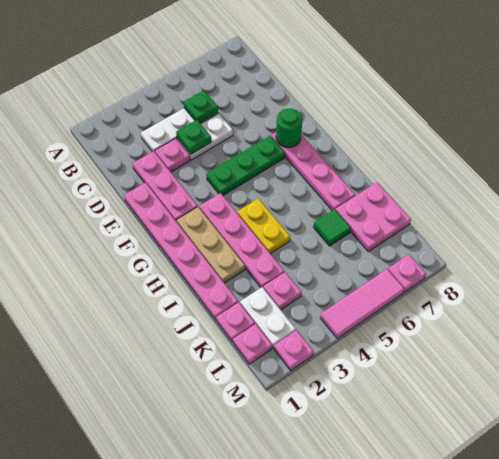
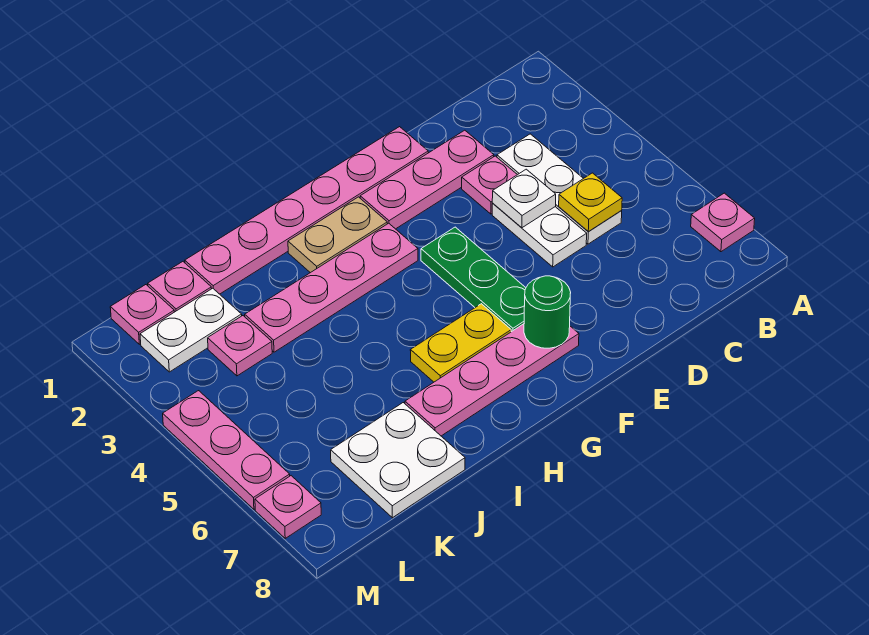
green 1x1 plate [184,90,218,123] -> yellow 1x1 plate [559,173,622,231]
green 1x1 plate [176,120,211,154] -> white 1x1 plate [492,169,556,228]
tan 1x3 plate [177,207,245,283] -> tan 1x2 plate [288,197,387,273]
yellow 1x2 plate [237,199,290,254] -> yellow 1x2 plate moved to [410,304,511,382]
green 1x1 tile [313,209,351,246] -> none
pink 2x2 plate [336,182,411,252] -> white 2x2 plate [331,403,465,518]
pink 1x1 plate [274,330,314,370] -> pink 1x1 plate moved to [691,193,755,252]
pink 1x3 tile [320,269,404,338] -> pink 1x3 plate [163,391,290,509]

